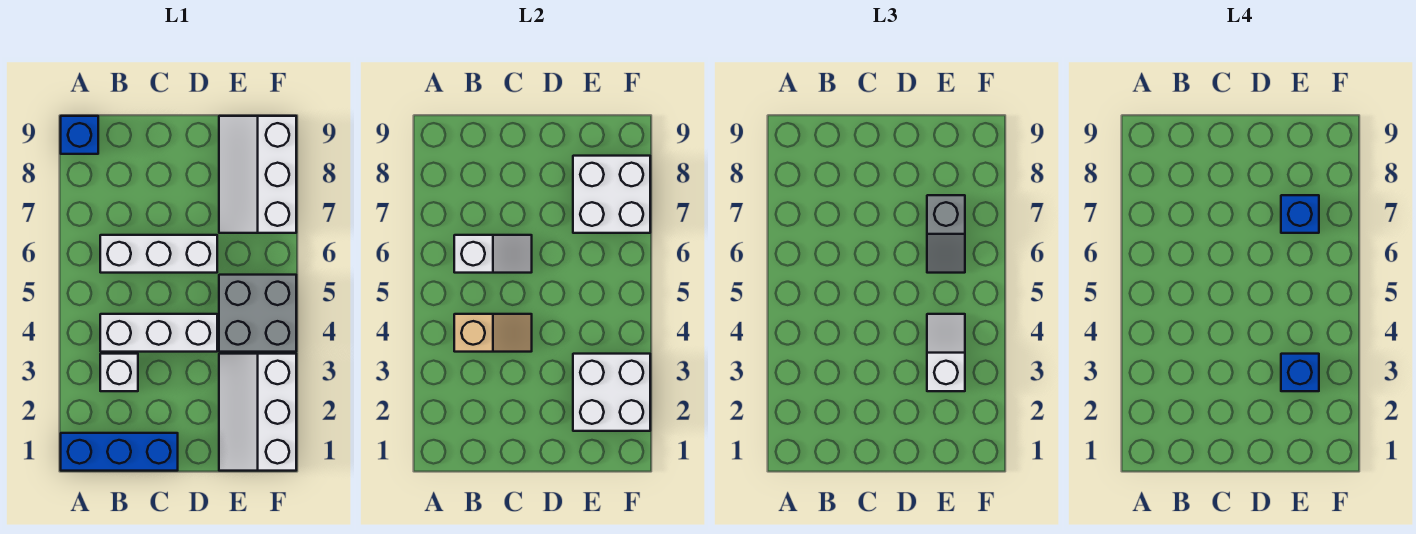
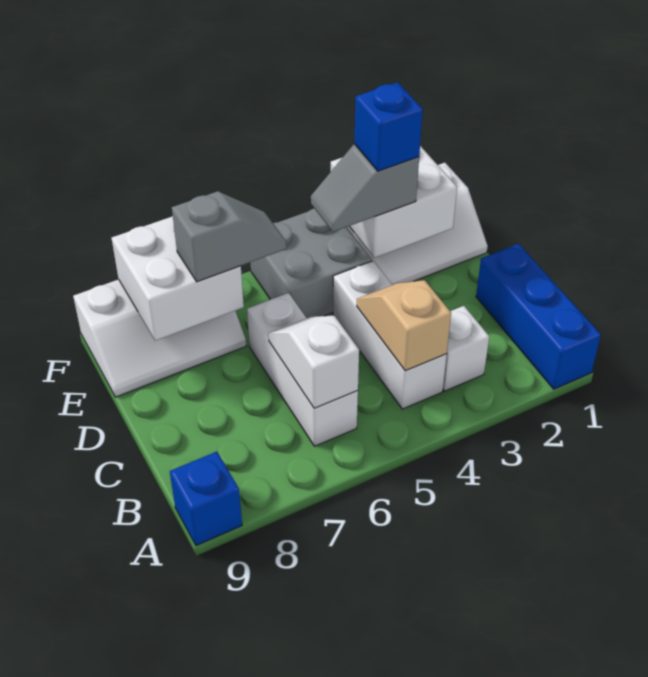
white 1x2 slope [927,314,965,391] -> grey 1x2 slope [311,144,419,232]
blue 1x1 brick [1281,195,1319,233] -> none

